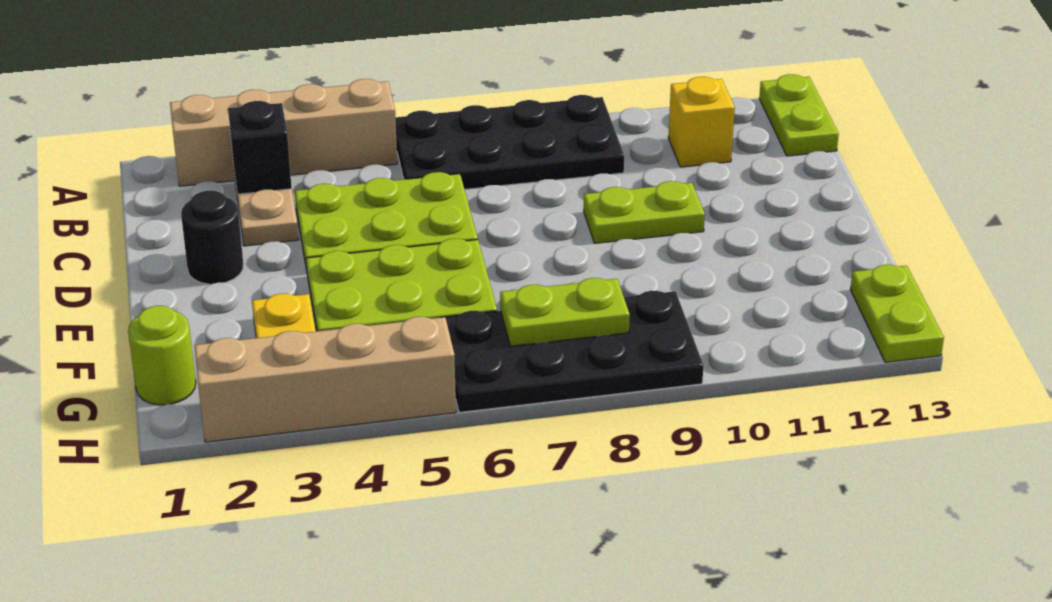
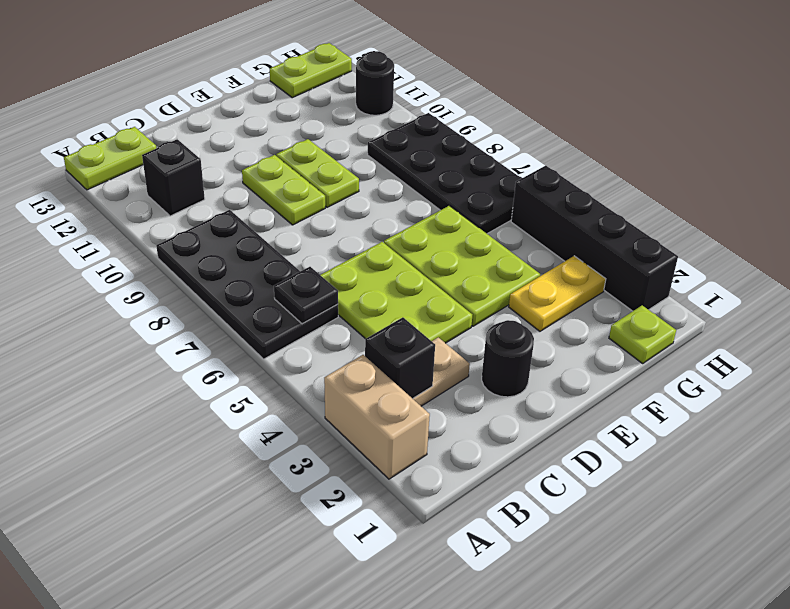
tan 1x4 brick [170,79,397,186] -> tan 1x2 brick [324,355,430,479]
none -> black 1x1 plate [274,267,338,324]
yellow 1x1 brick [668,77,735,167] -> black 1x1 brick [142,139,205,216]
lime 1x1 round brick [128,306,196,405] -> lime 1x1 plate [609,305,676,364]
lime 1x2 plate [500,278,630,346] -> lime 1x2 plate moved to [276,139,359,207]
tan 1x4 brick [194,317,456,442] -> black 1x4 brick [511,166,678,311]
none -> black 1x1 round brick [356,51,394,115]

